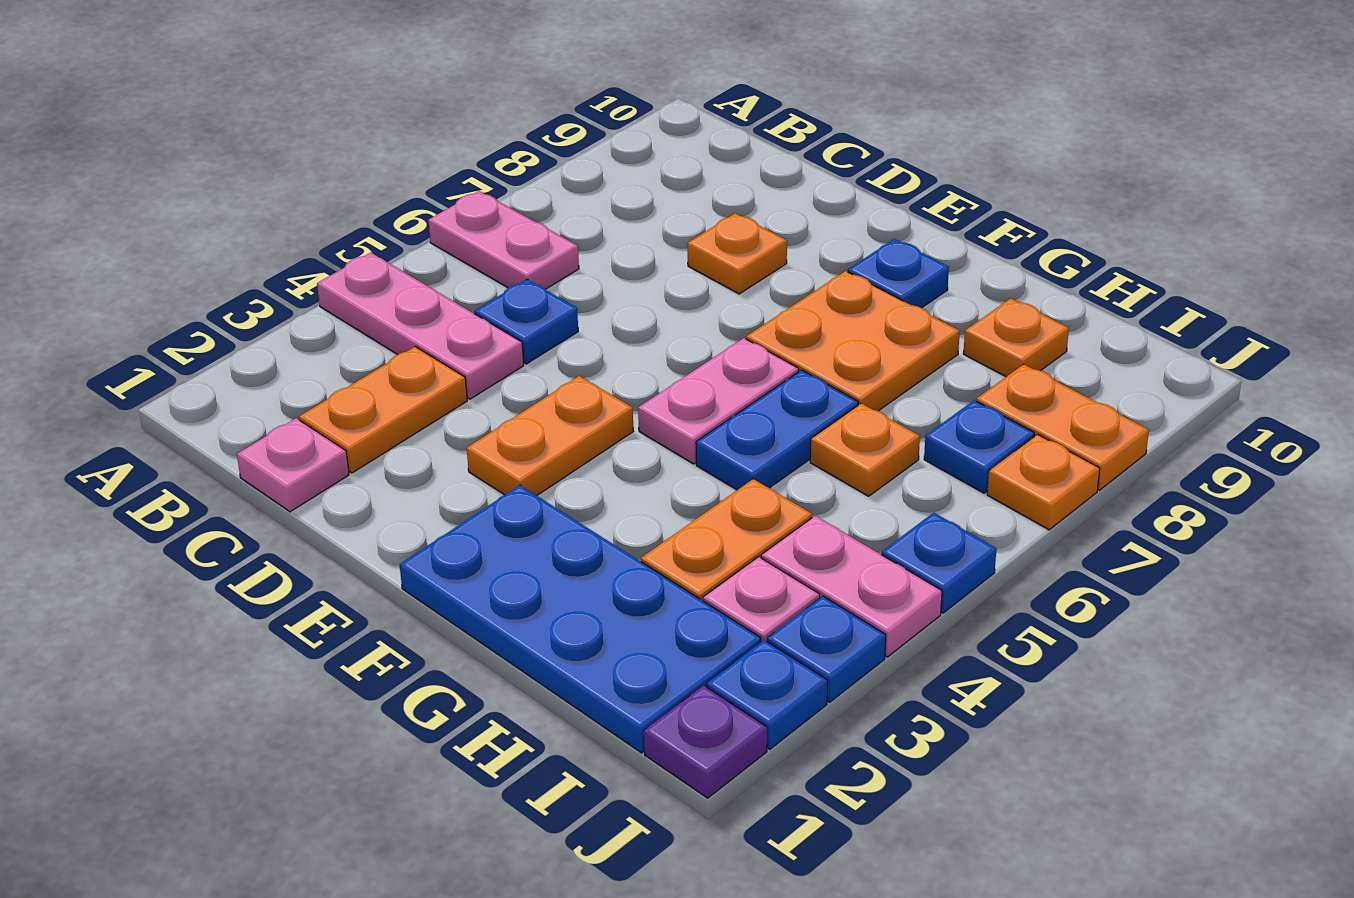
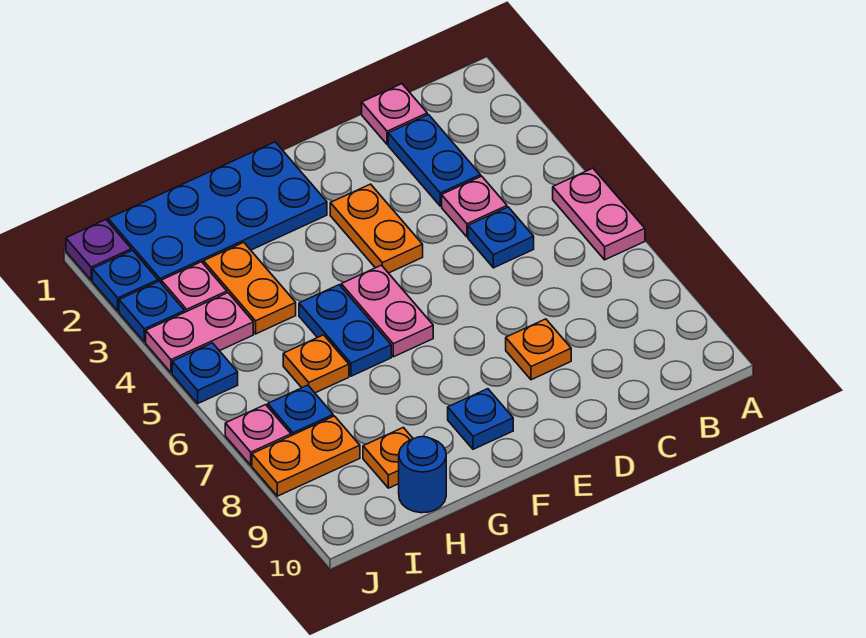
pink 1x3 plate [317,253,524,399] -> pink 1x1 plate [442,176,507,237]
pink 1x2 plate [428,191,579,289] -> pink 1x2 plate turned to [553,168,645,260]
orange 1x2 plate [299,347,467,473] -> blue 1x2 plate [388,115,481,206]
orange 2x2 plate [746,271,960,411] -> none
none -> blue 1x1 round brick [399,437,446,513]
orange 1x1 plate [987,434,1100,530] -> pink 1x1 plate [225,405,291,465]

